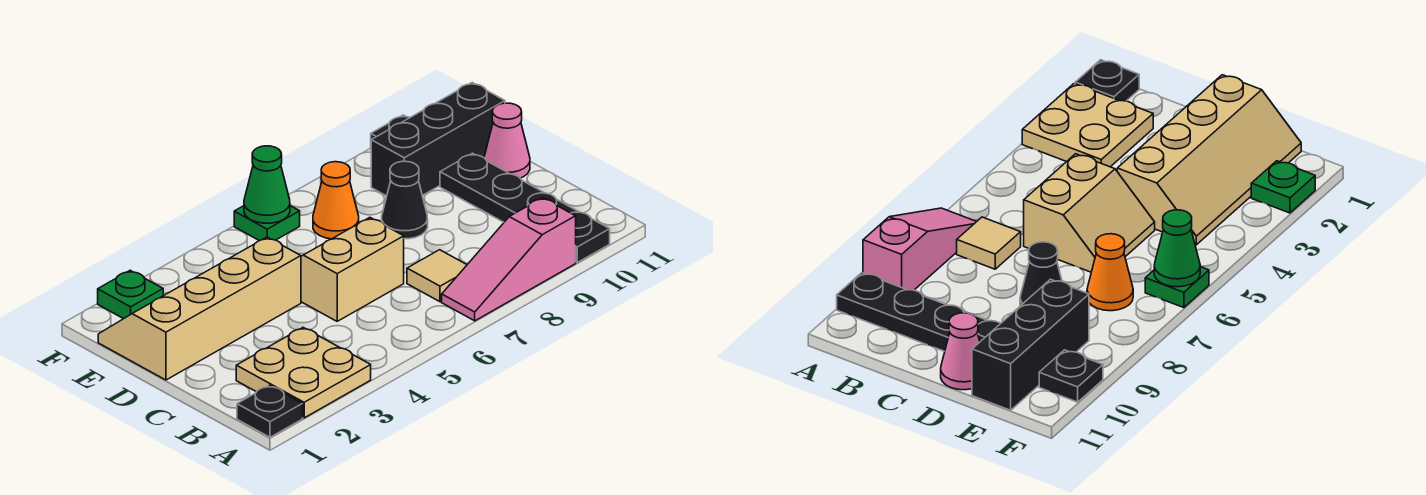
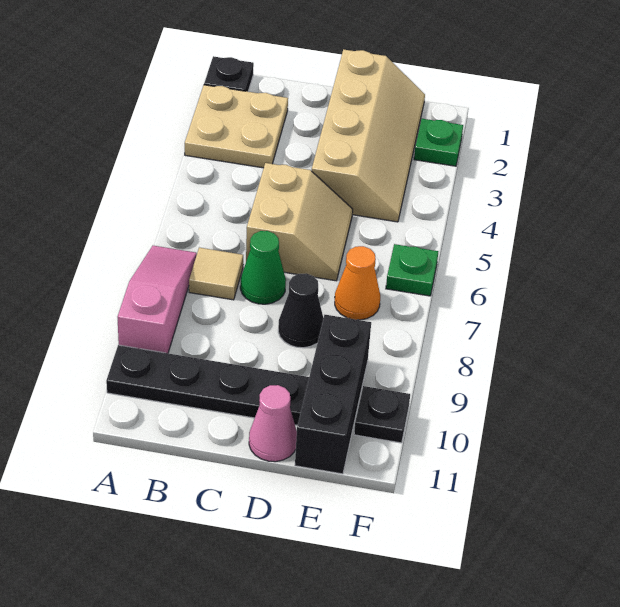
green 1x1 cone [244,146,290,223] -> green 1x1 cone moved to [240,231,286,304]

